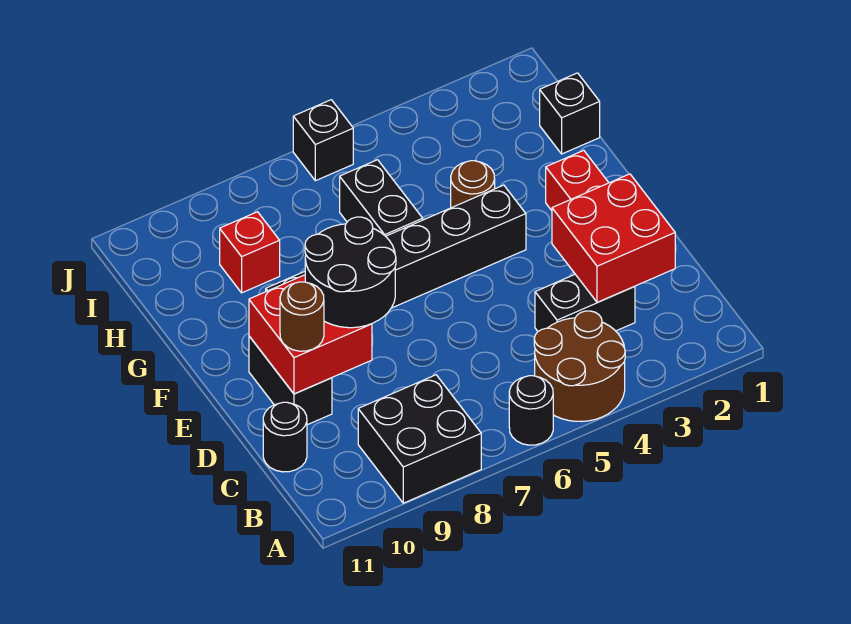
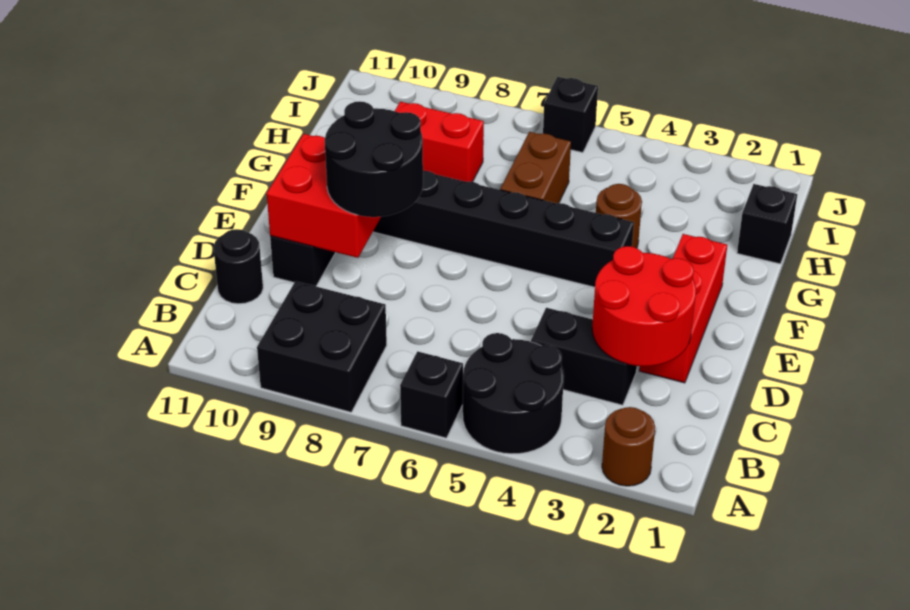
brown 2x2 round brick [534,311,625,422] -> black 2x2 round brick [463,333,564,454]
black 1x1 round brick [509,376,553,445] -> black 1x1 brick [400,351,463,438]
red 2x2 brick [552,174,675,303] -> red 2x2 round brick [592,246,696,366]
brown 1x1 round brick [280,282,324,351] -> brown 1x1 round brick moved to [602,407,655,486]
black 1x2 brick [340,160,423,236] -> brown 1x2 brick [500,132,571,203]
red 1x1 brick [220,212,280,293] -> red 1x2 brick [395,102,484,182]

